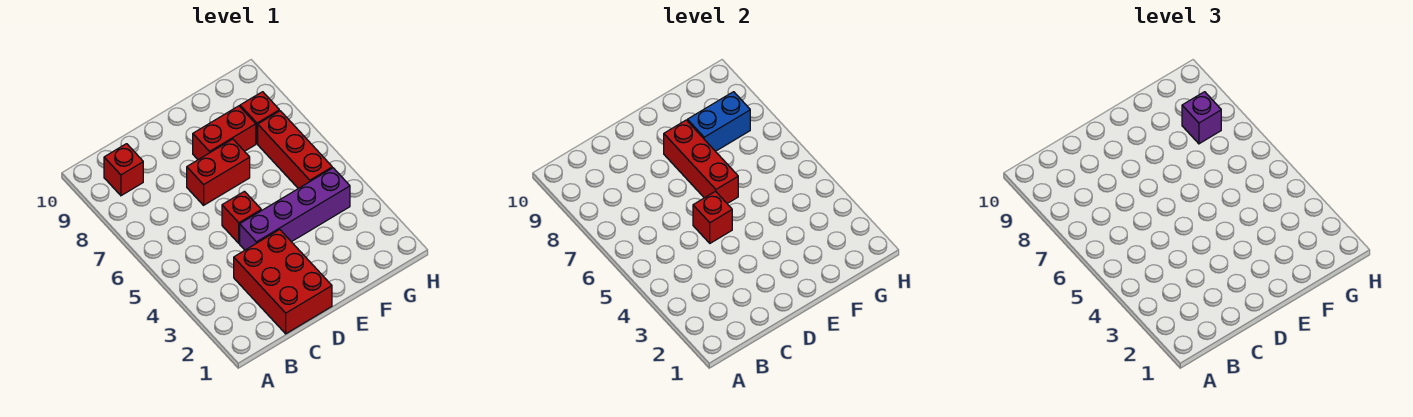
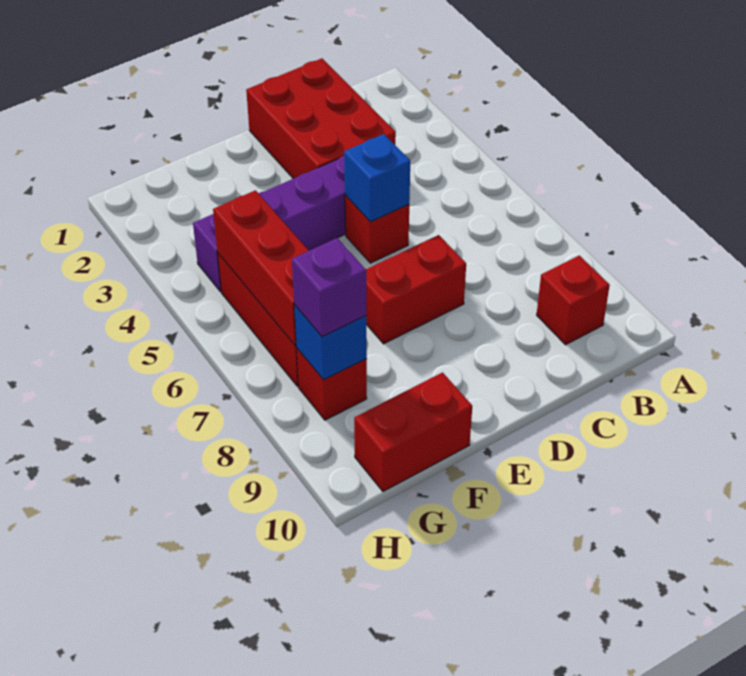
red 1x1 brick [693,191,732,243] -> blue 1x1 brick [344,134,410,222]
red 1x3 brick [664,120,738,204] -> red 1x3 brick moved to [213,190,309,346]
red 1x2 brick [193,106,256,160] -> red 1x2 brick moved to [354,373,472,492]
blue 1x2 brick [687,92,750,151] -> blue 1x1 brick [294,305,367,380]

